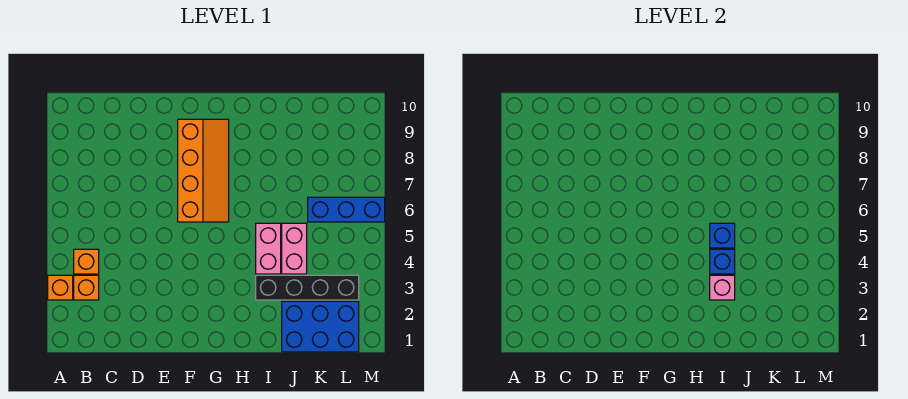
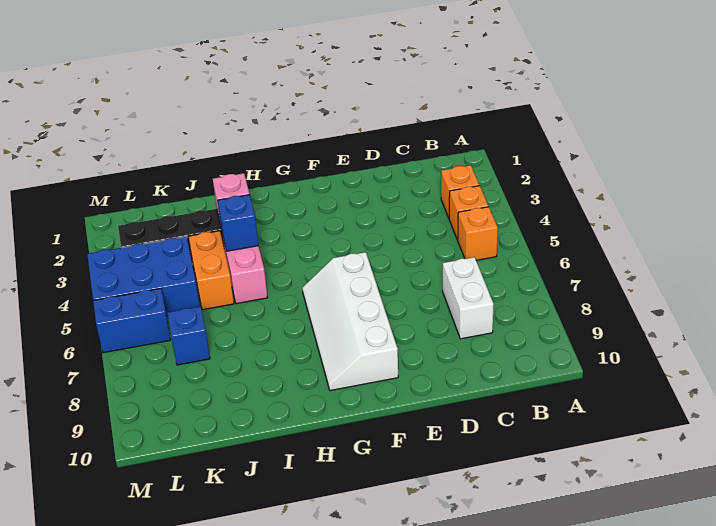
orange 1x1 brick [48,275,73,300] -> orange 1x1 brick moved to [458,207,498,260]
none -> white 1x2 brick [443,257,494,339]
orange 2x4 slope [178,119,229,222] -> white 2x4 slope [302,252,398,391]
blue 1x1 brick [710,223,735,248] -> blue 1x1 brick moved to [168,306,210,365]
blue 2x3 brick [282,301,359,352] -> blue 2x3 brick moved to [87,237,200,316]
pink 1x2 brick [282,223,307,274] -> orange 1x2 brick [188,231,234,310]
blue 1x3 brick [308,197,385,222] -> blue 1x2 brick [93,289,170,353]

